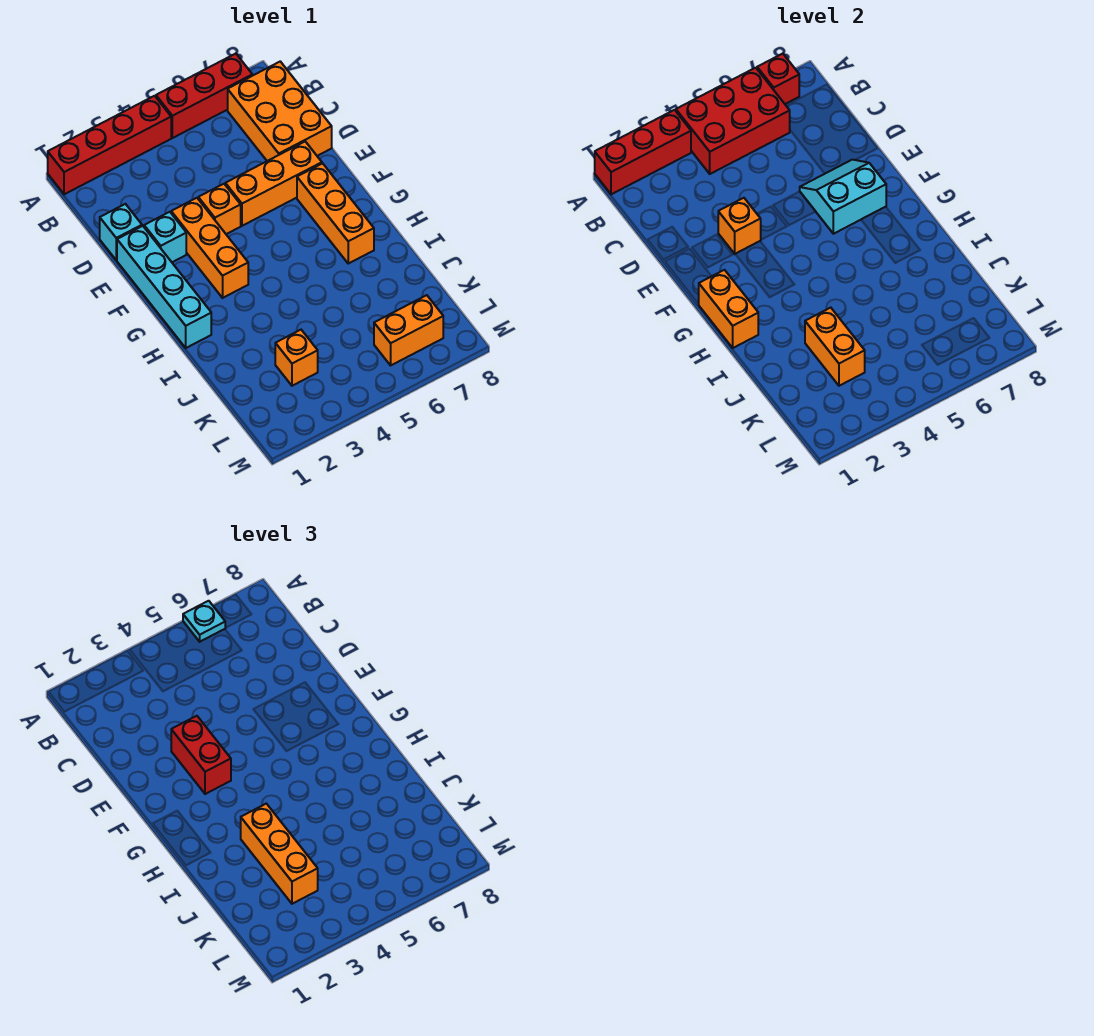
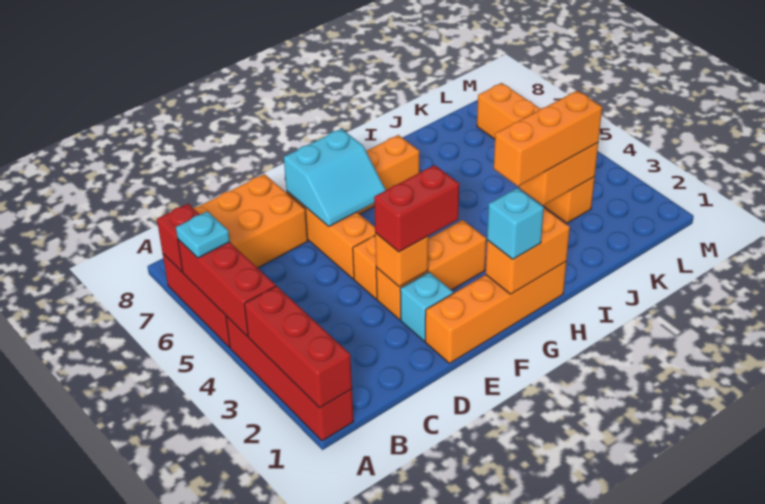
red 2x3 brick [676,68,790,174] -> red 1x3 brick [178,239,276,336]
cyan 1x1 brick [100,204,142,260] -> cyan 1x1 brick moved to [487,188,544,259]
cyan 1x4 brick [117,226,211,348] -> orange 1x4 brick [425,262,566,363]
cyan 2x2 slope [800,160,886,234] -> cyan 2x2 slope turned to [284,129,386,226]

